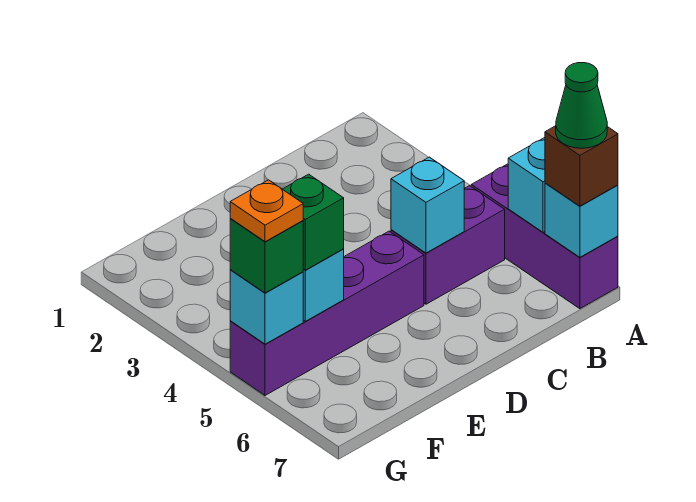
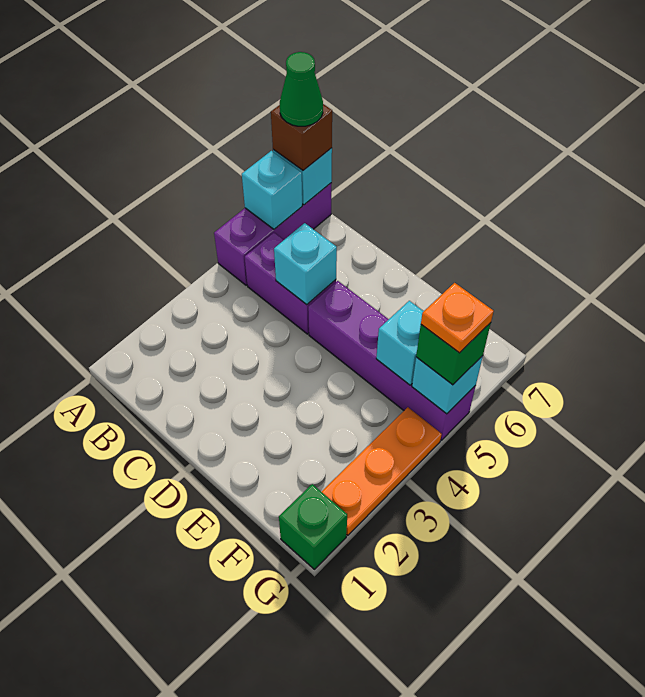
green 1x1 brick [283,174,344,270] -> green 1x1 brick moved to [279,484,347,569]
none -> orange 1x3 plate [322,407,442,535]

